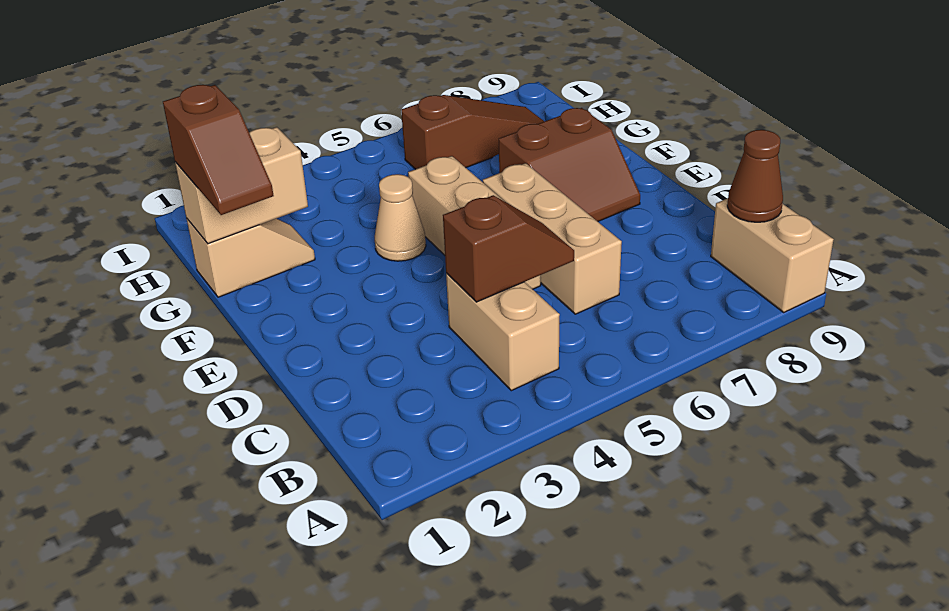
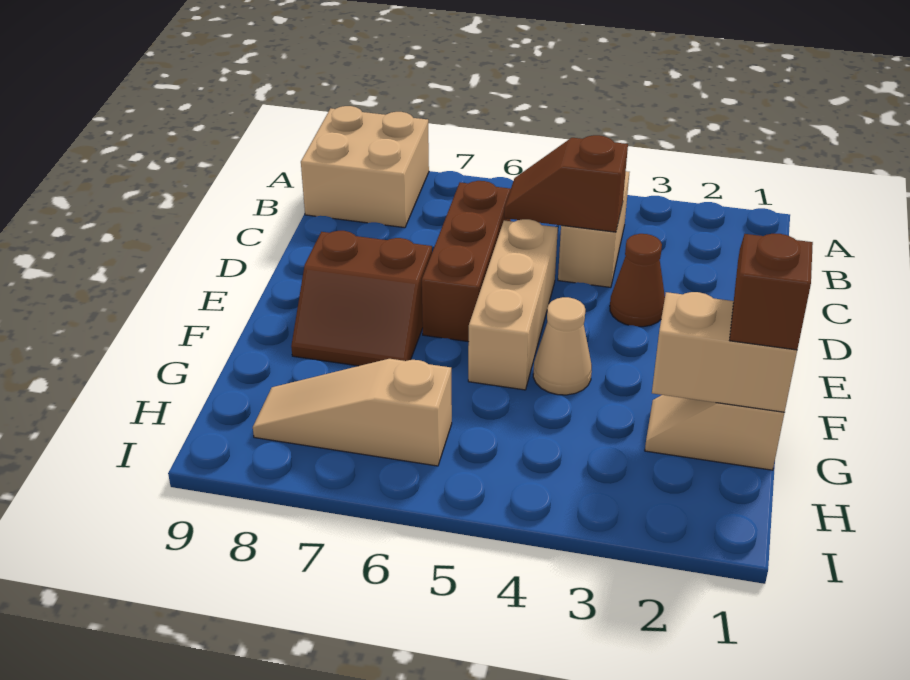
tan 1x2 brick [711,198,834,312] -> tan 2x2 brick [301,106,429,228]
brown 1x1 cone [727,130,783,222] -> brown 1x1 cone moved to [610,234,665,327]
tan 1x3 brick [483,163,622,314] -> brown 1x3 brick [422,181,511,342]
brown 2x2 slope [499,108,640,222] -> brown 2x2 slope turned to [291,231,432,366]
brown 1x3 slope [401,95,544,169] -> tan 1x3 slope [253,359,452,466]

